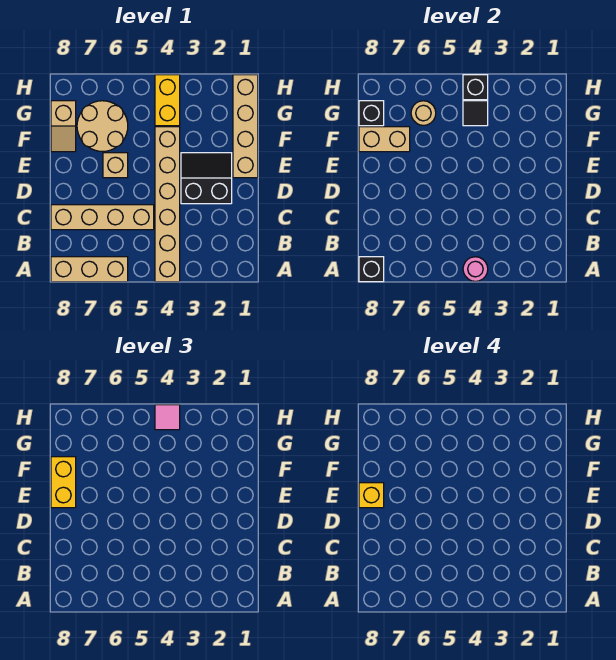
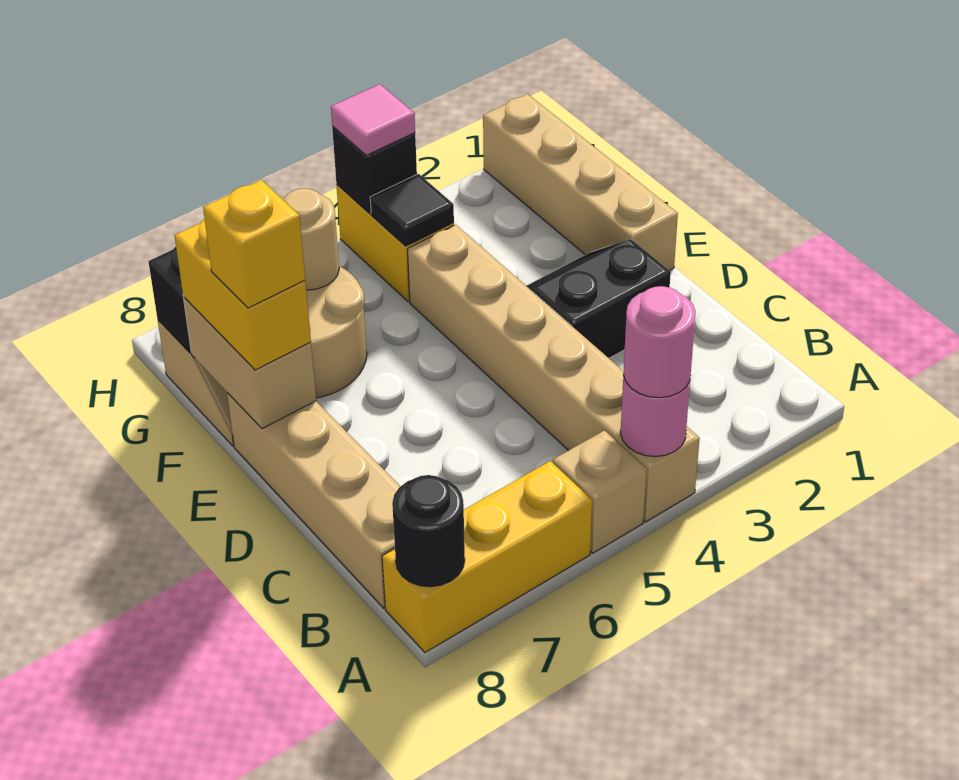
none -> pink 1x1 round brick [623,286,696,398]
tan 1x3 brick [51,257,128,282] -> yellow 1x3 brick [382,461,592,652]
black 1x1 brick [359,257,384,282] -> black 1x1 round brick [392,475,465,587]
tan 1x4 brick [51,205,154,230] -> tan 1x4 brick turned to [227,393,400,608]
tan 1x1 brick [103,153,128,178] -> tan 1x1 brick moved to [553,431,647,553]
tan 1x2 brick [359,127,410,152] -> tan 1x2 brick turned to [183,297,316,429]

